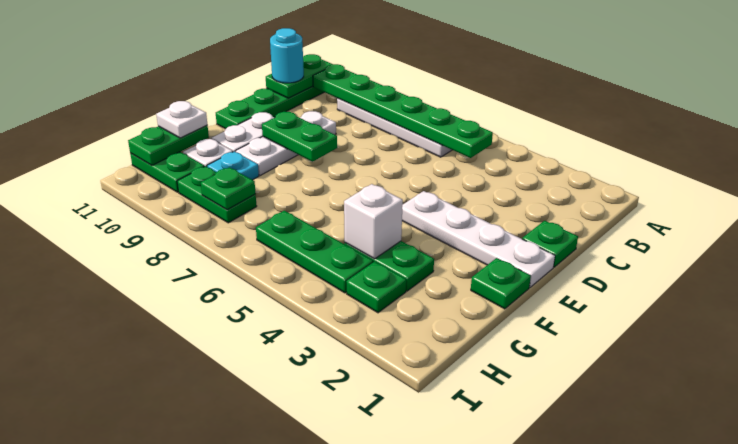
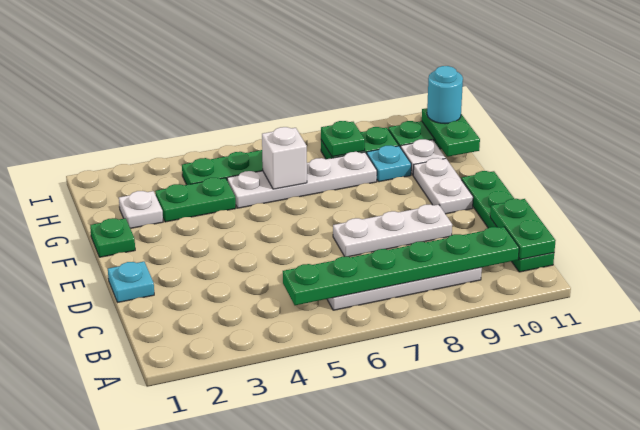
cyan 1x1 round brick [270,28,304,83] -> cyan 1x1 round brick moved to [427,66,463,124]
green 1x1 plate [522,221,578,267] -> cyan 1x1 plate [108,262,154,302]
white 1x3 plate [236,111,336,175] -> white 1x3 plate turned to [333,204,452,257]
white 1x4 plate [402,191,555,287] -> white 1x4 plate moved to [227,152,377,208]
green 1x2 plate [262,112,337,162] -> none
white 1x1 brick [344,184,403,259] -> white 1x1 brick moved to [262,127,307,189]
white 1x1 plate [156,101,207,138] -> white 1x1 plate moved to [119,191,163,228]
green 1x1 plate [346,261,406,313] -> none

